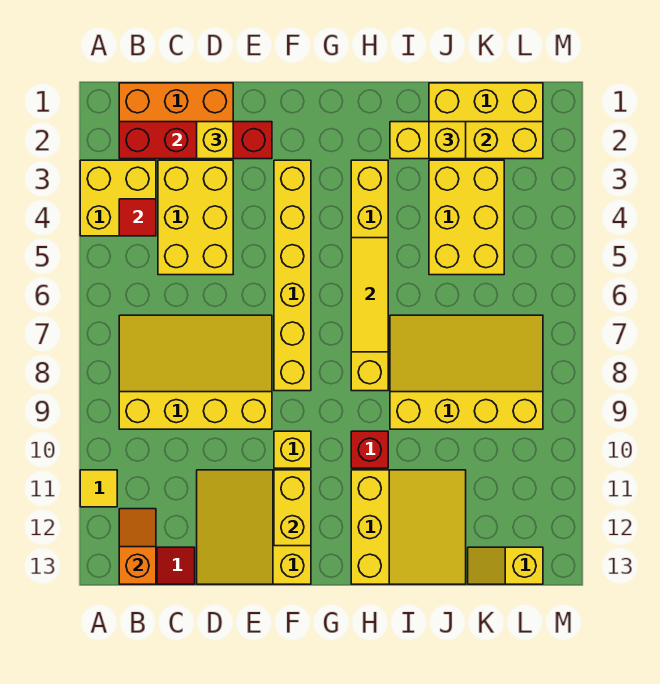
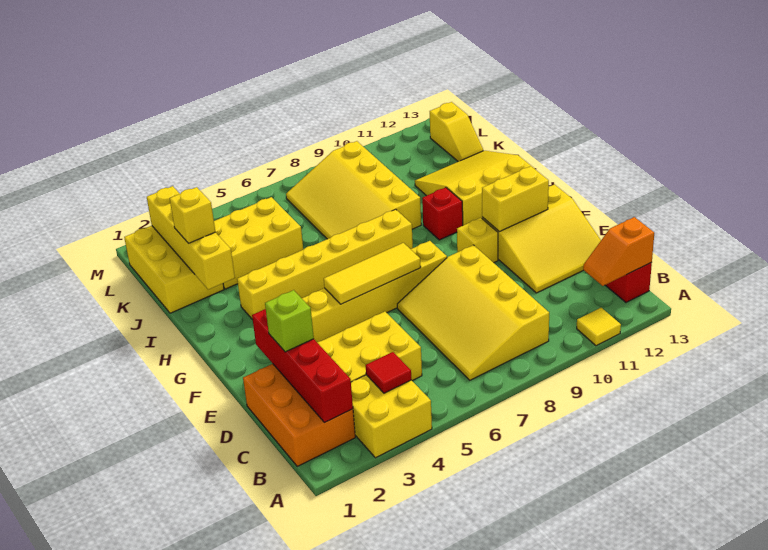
yellow 1x1 brick [197,122,233,159] -> lime 1x1 brick [265,290,314,352]
yellow 1x3 tile [351,238,388,352] -> yellow 1x3 tile moved to [324,243,421,304]

